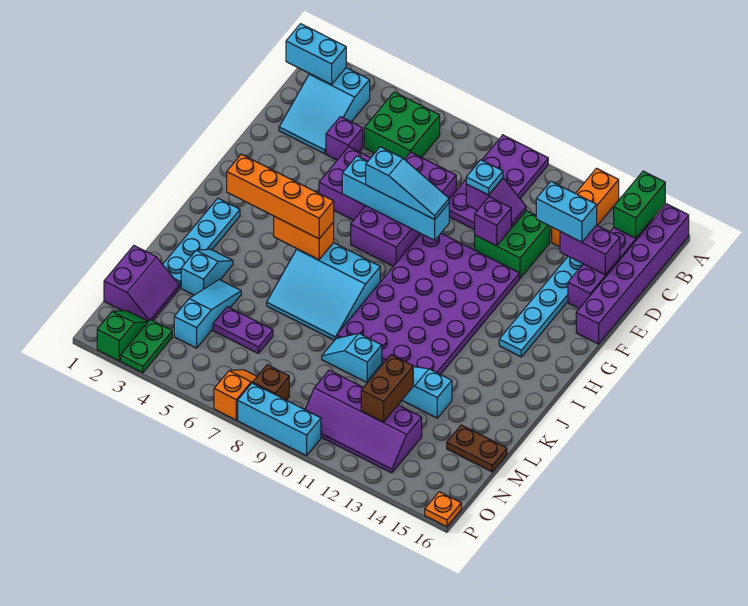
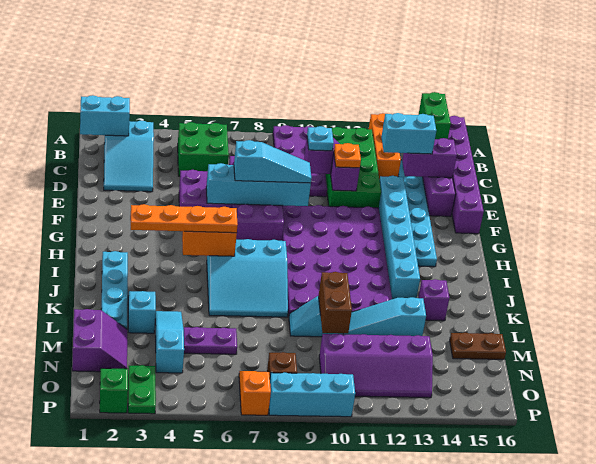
purple 1x1 brick [326,117,363,160] -> purple 1x1 brick moved to [418,279,449,321]
green 2x2 brick [475,211,550,278] -> green 2x4 brick [326,127,381,208]
none -> cyan 1x6 brick [379,176,420,299]
orange 1x4 brick [227,154,334,239] -> orange 1x4 plate [131,204,238,233]
brown 1x2 brick [361,355,413,422] -> brown 1x2 brick moved to [319,272,352,333]
orange 1x1 plate [425,492,461,527] -> orange 1x1 plate moved to [334,143,361,168]

